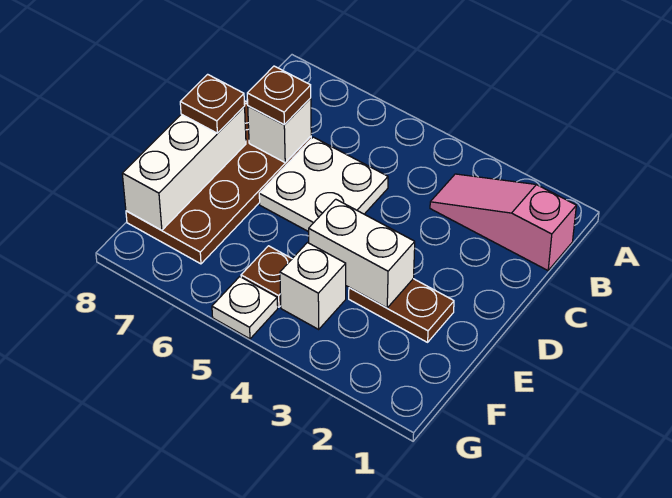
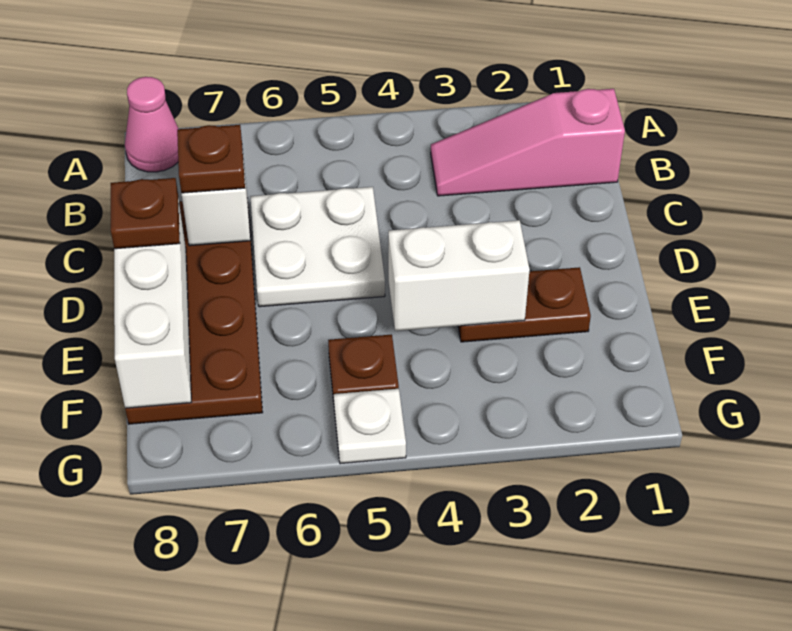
none -> pink 1x1 cone [125,77,178,172]
white 1x1 brick [280,243,346,329] -> none

